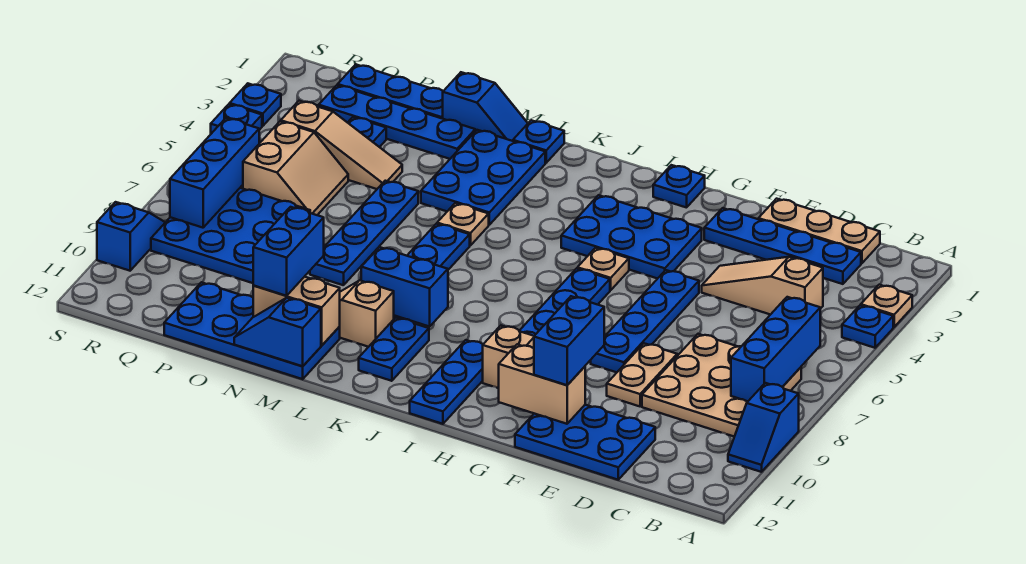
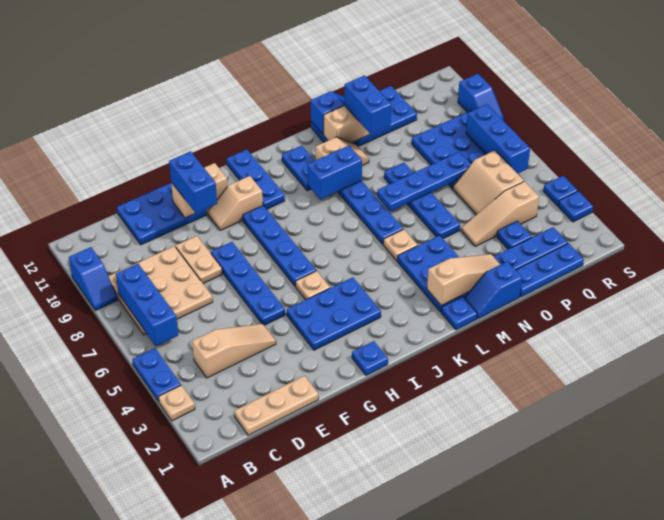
blue 1x1 plate [842,305,893,348] -> blue 1x2 plate [132,348,181,402]
blue 1x2 slope [728,383,799,472] -> blue 1x2 slope turned to [69,247,118,310]
blue 1x4 plate [704,208,861,284] -> blue 1x4 plate moved to [377,152,471,211]
none -> tan 1x3 slope [427,254,500,306]

